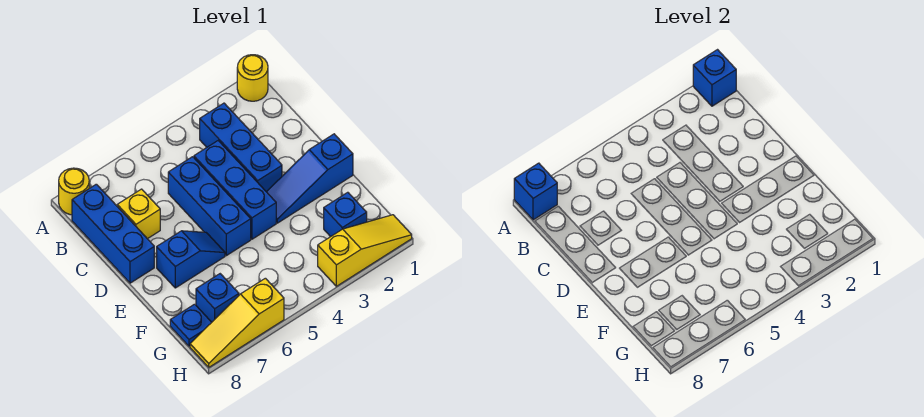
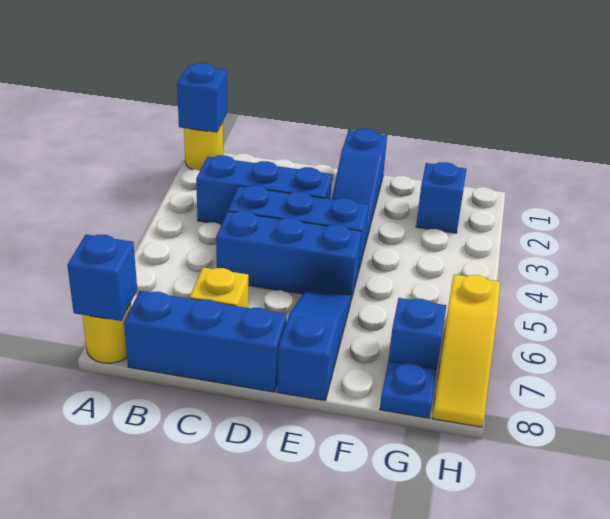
blue 1x2 slope [157,231,225,288] -> blue 1x3 slope [277,288,351,401]
yellow 1x3 slope [318,215,412,286] -> none

